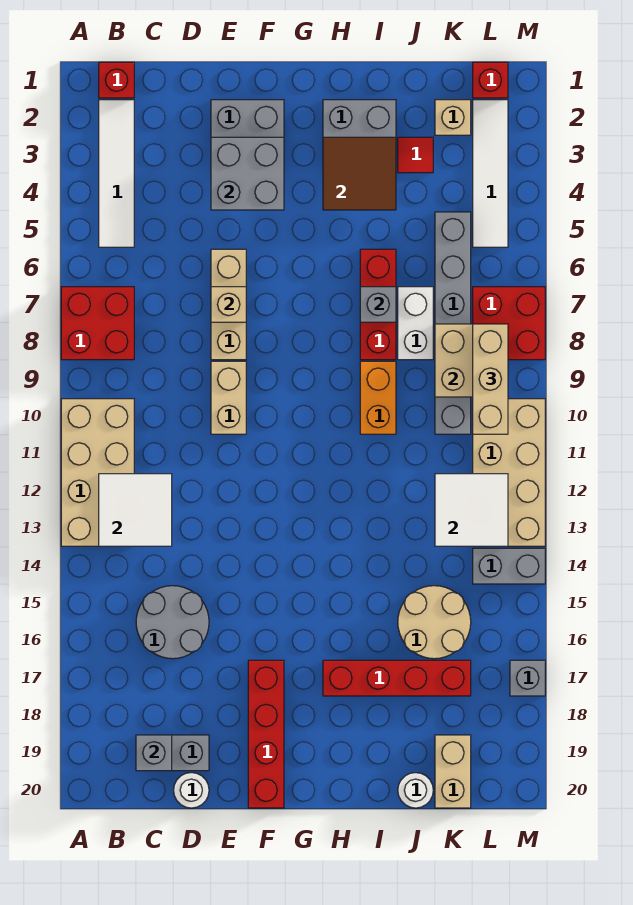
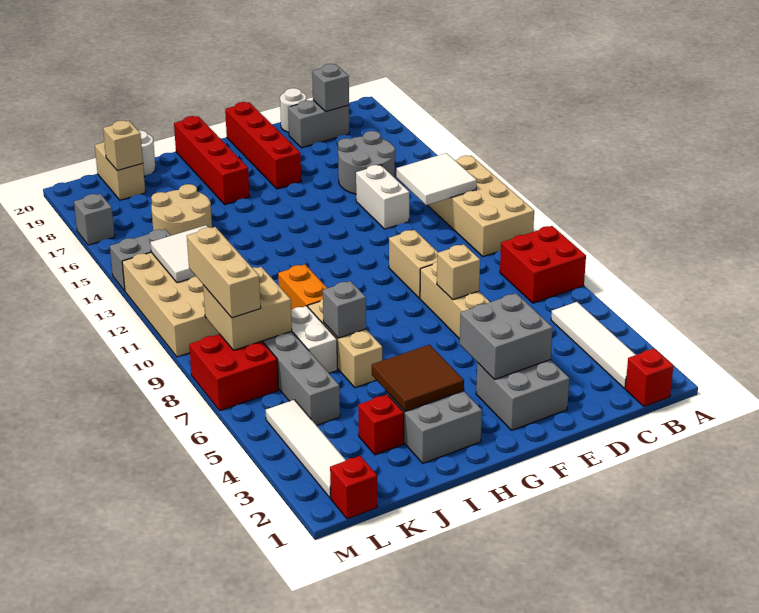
none -> white 1x2 brick [356,165,409,229]
red 1x4 brick [323,660,471,696] -> red 1x4 brick turned to [174,116,250,204]
red 1x3 brick [360,249,396,360] -> tan 1x3 brick [308,299,382,388]
red 1x1 tile [398,137,433,173] -> red 1x1 brick [358,394,404,455]
tan 1x1 brick [435,100,471,135] -> tan 1x1 brick moved to [103,120,143,171]

